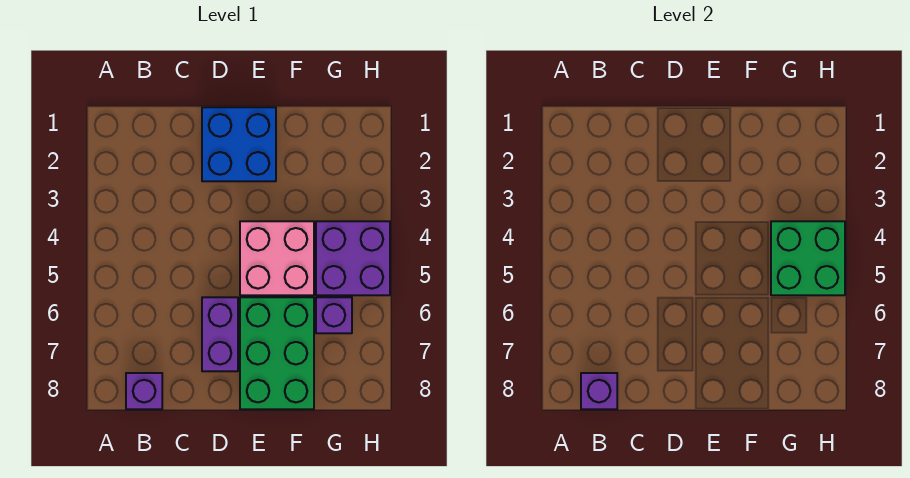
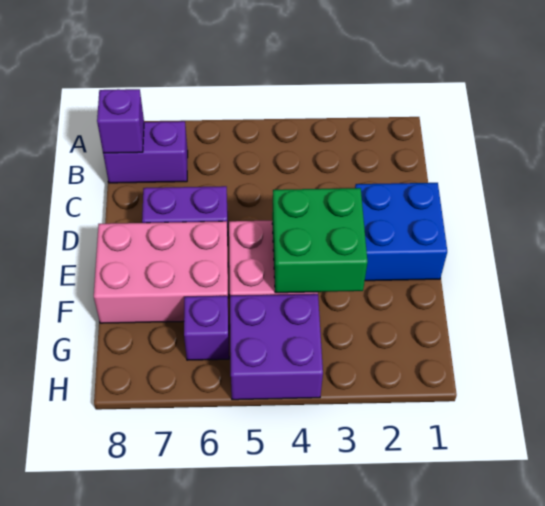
purple 1x1 brick [126,373,162,409] -> purple 1x2 brick [103,121,188,183]
green 2x3 brick [240,297,314,409] -> pink 2x3 brick [94,221,229,323]
green 2x2 brick [771,221,845,295] -> green 2x2 brick moved to [272,188,368,293]

